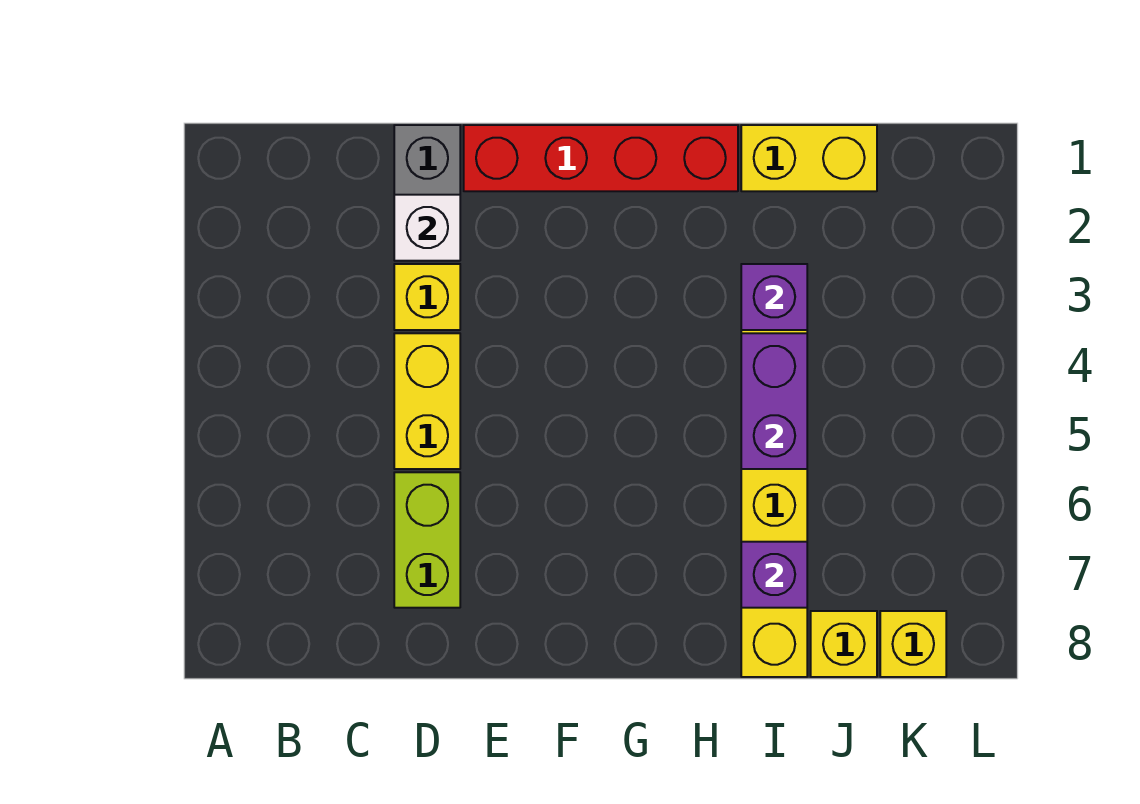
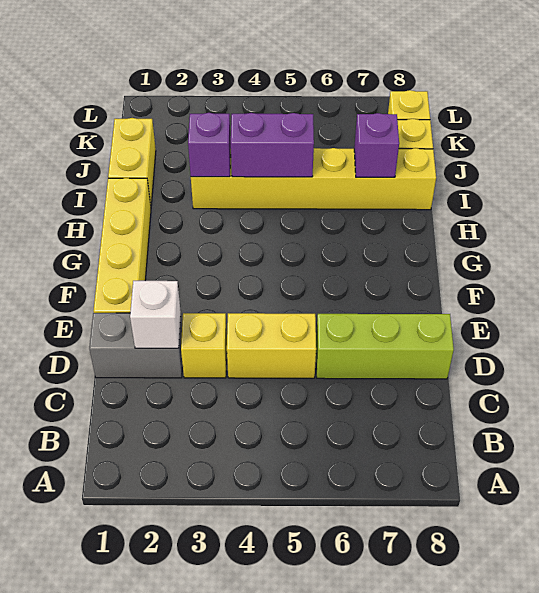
lime 1x2 brick [394,472,460,608] -> lime 1x3 brick [316,314,454,379]
red 1x4 brick [464,125,738,191] -> yellow 1x4 brick [93,178,151,313]

